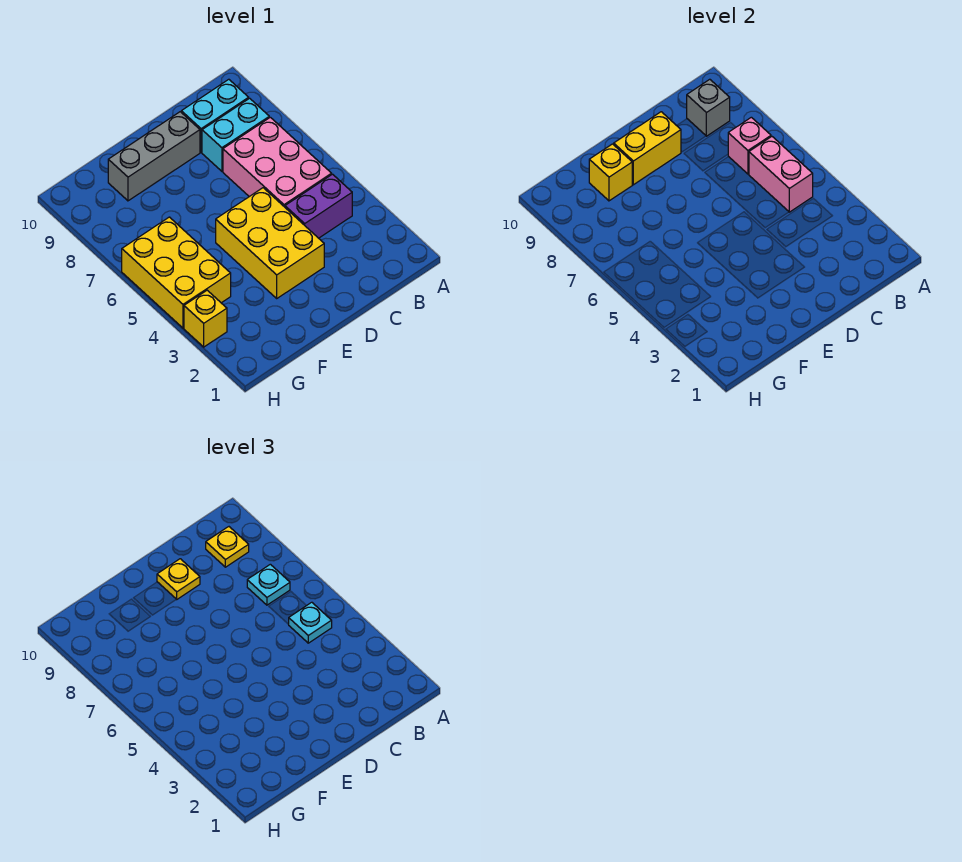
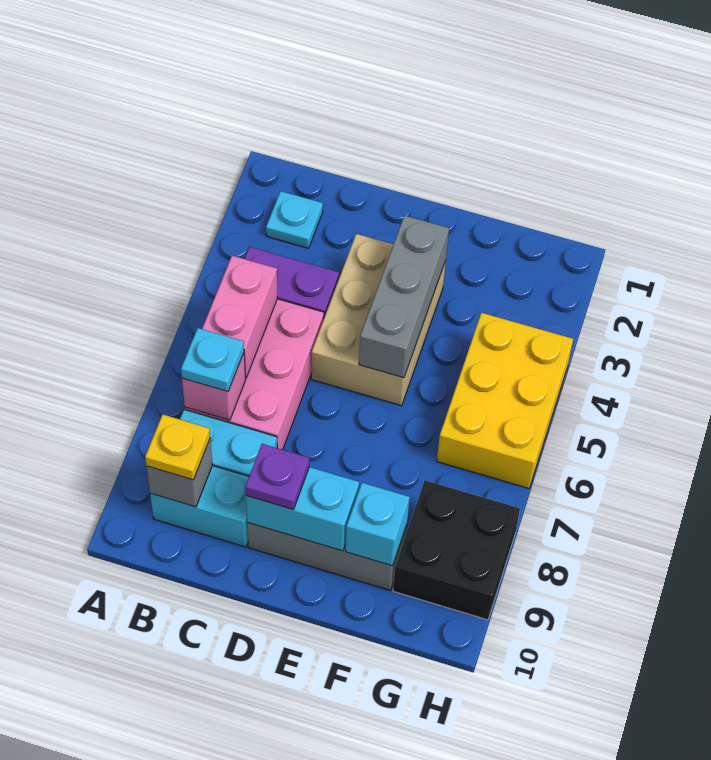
cyan 1x1 plate [288,602,332,643] -> cyan 1x1 plate moved to [266,191,323,248]
yellow 2x3 brick [216,188,324,298] -> tan 2x3 brick [311,234,446,406]
yellow 1x2 brick [614,112,681,185] -> cyan 1x2 brick [246,467,359,551]
yellow 1x1 plate [157,559,200,599] -> purple 1x1 plate [245,444,309,510]
none -> grey 1x3 brick [359,216,449,378]
yellow 1x1 brick [589,144,632,201] -> cyan 1x1 brick [346,483,410,566]
none -> black 2x2 brick [393,480,520,620]
yellow 1x1 brick [184,290,227,347] -> none

